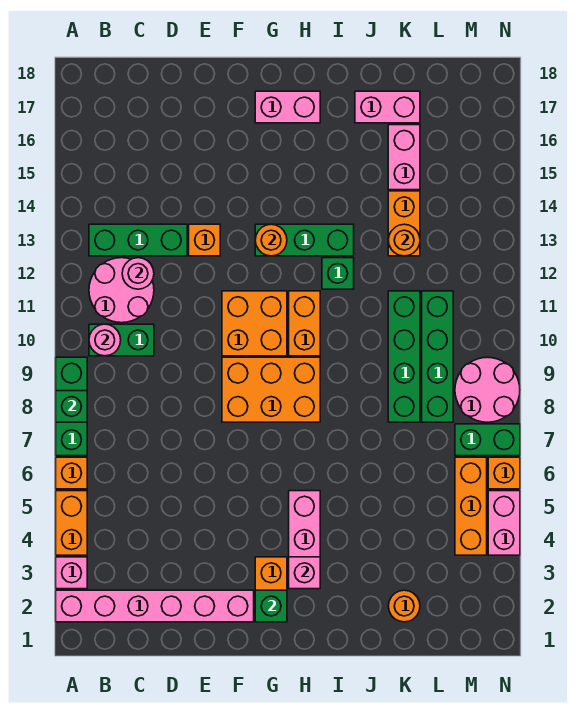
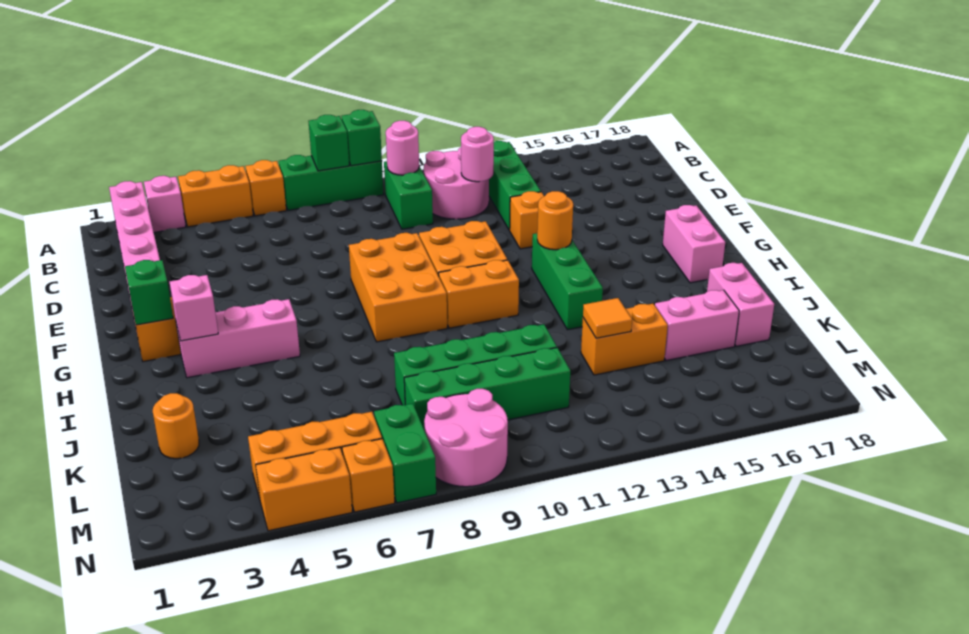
green 1x1 brick [322,258,354,289] -> green 1x1 brick moved to [341,110,382,166]
orange 1x1 round brick [388,224,420,256] -> orange 1x1 tile [583,298,632,338]
pink 1x2 brick [488,491,520,555] -> orange 1x2 brick [256,447,352,531]

